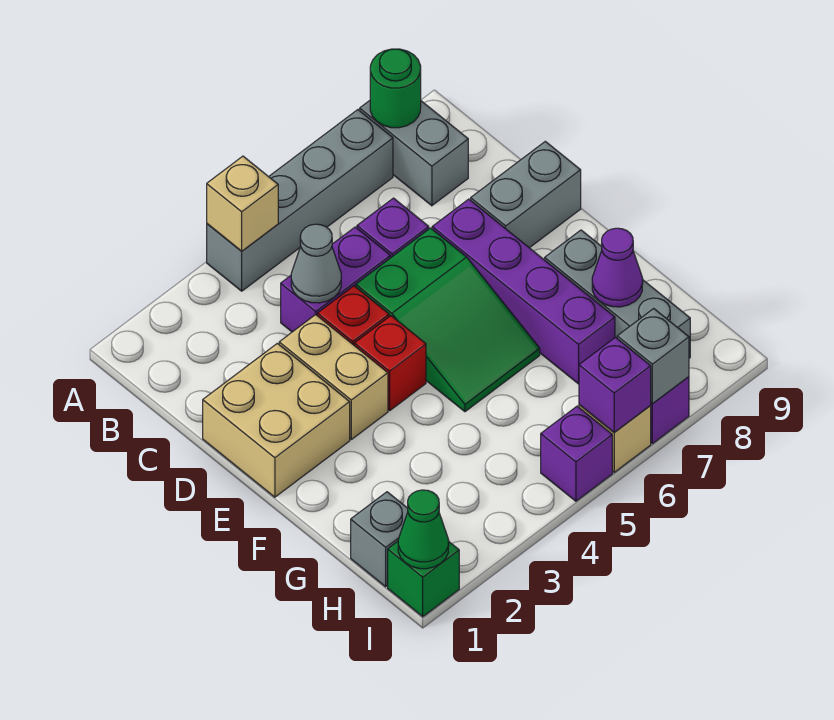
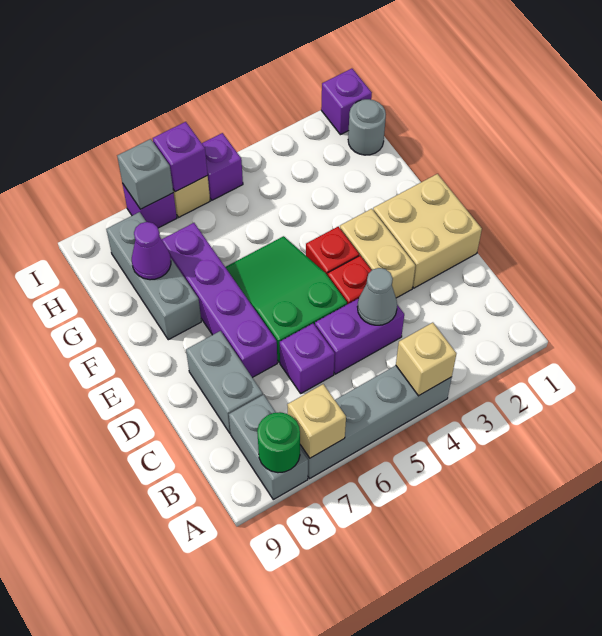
none -> tan 1x1 brick [287,384,346,458]
grey 1x2 brick [471,141,581,248] -> grey 1x2 brick turned to [186,331,263,433]
grey 1x1 brick [351,492,408,587] -> grey 1x1 round brick [348,99,386,155]
green 1x1 brick [388,541,459,617] -> purple 1x1 brick [321,69,372,135]
green 1x1 cone [398,490,449,569] -> none

